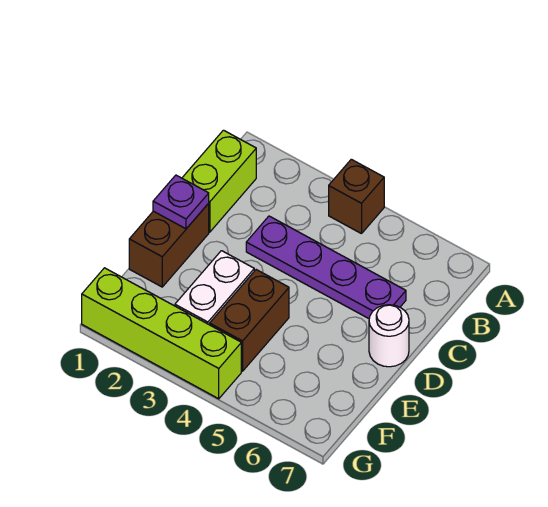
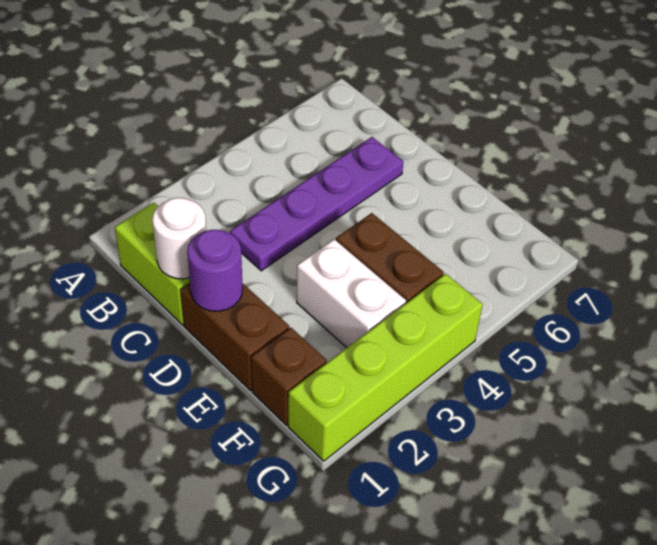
brown 1x1 brick [329,159,384,234] -> brown 1x1 brick moved to [251,328,327,425]
purple 1x1 plate [153,175,209,229] -> purple 1x1 round brick [187,230,243,311]
white 1x1 round brick [369,305,409,367] -> white 1x1 round brick moved to [152,198,206,279]

